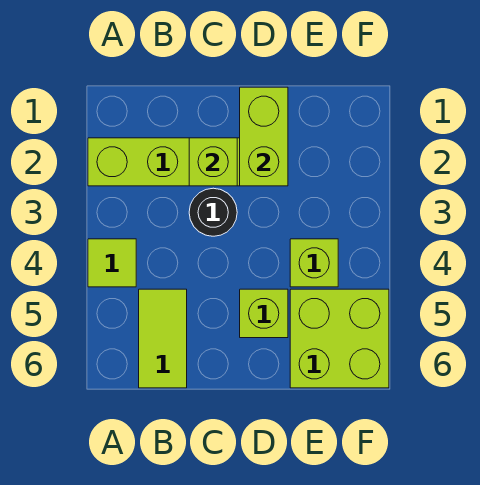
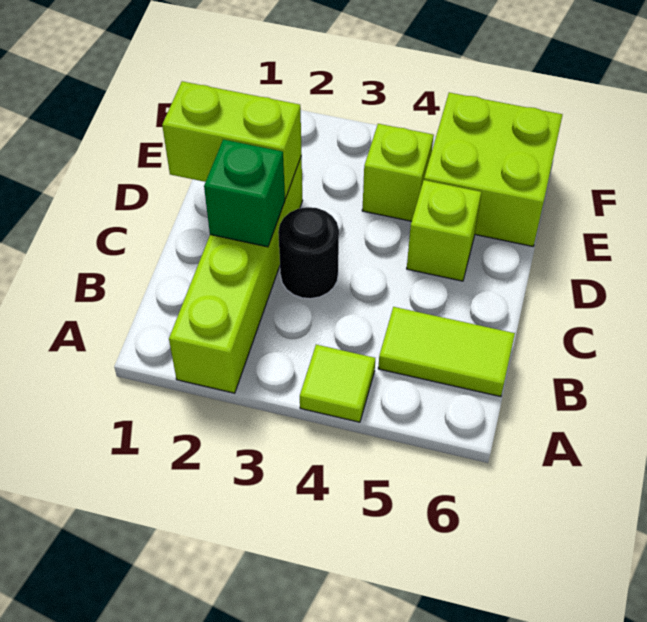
lime 1x1 brick [189,138,237,186] -> green 1x1 brick [204,140,285,247]

